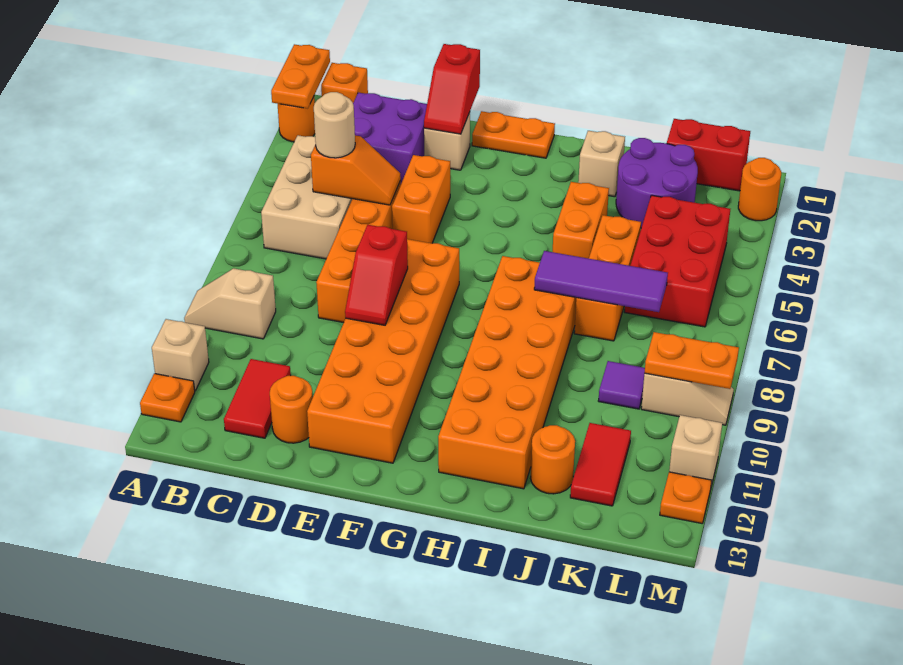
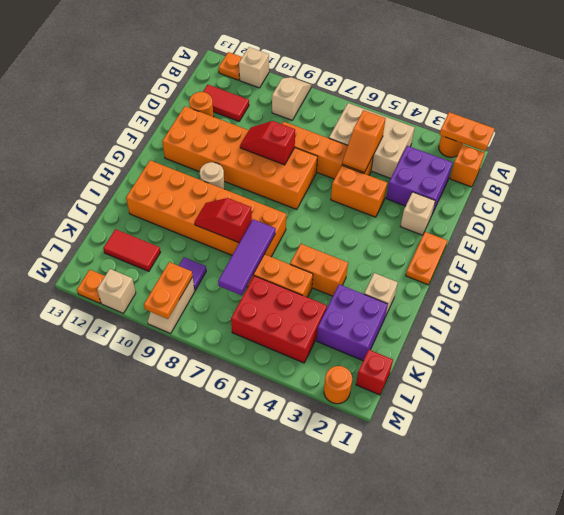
tan 1x1 round brick [314,92,355,158] -> tan 1x1 round brick moved to [200,162,225,189]
red 1x2 slope [424,44,480,134] -> red 1x2 slope moved to [195,198,252,243]
purple 2x2 round brick [616,138,698,228] -> purple 2x2 brick [317,284,388,361]
orange 1x1 round brick [530,425,575,494] -> none
red 1x2 brick [667,119,750,191] -> red 1x1 brick [356,350,393,395]

